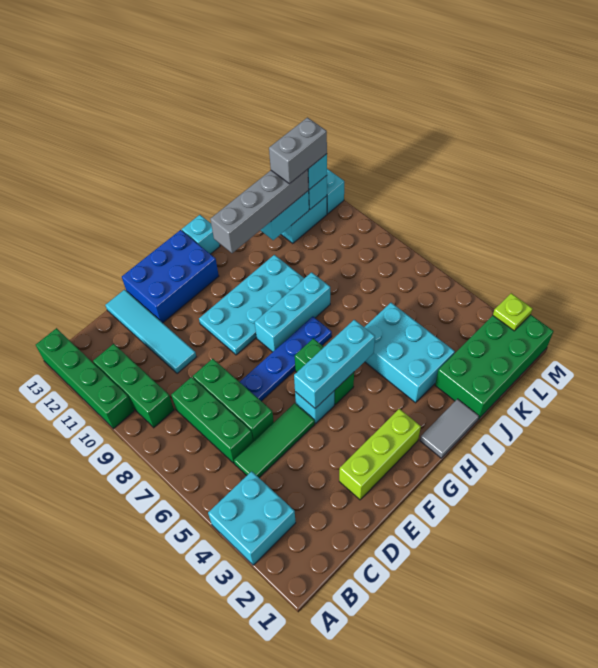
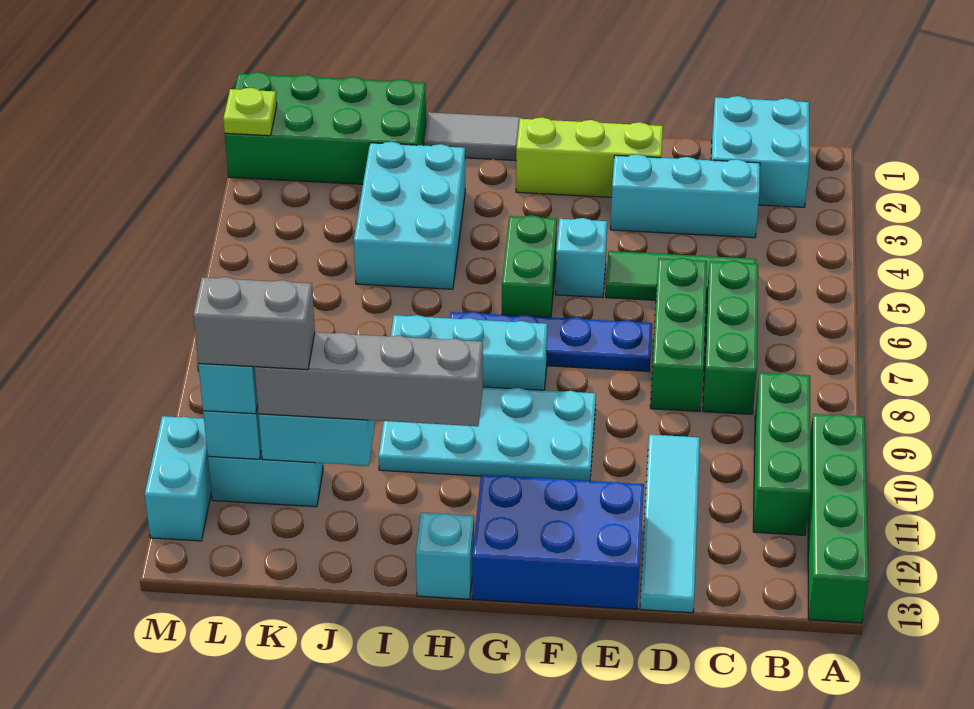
cyan 2x2 brick [208,471,296,565] -> cyan 2x2 brick moved to [711,96,809,207]
cyan 1x3 brick [294,320,375,408] -> cyan 1x3 brick moved to [610,154,760,238]

